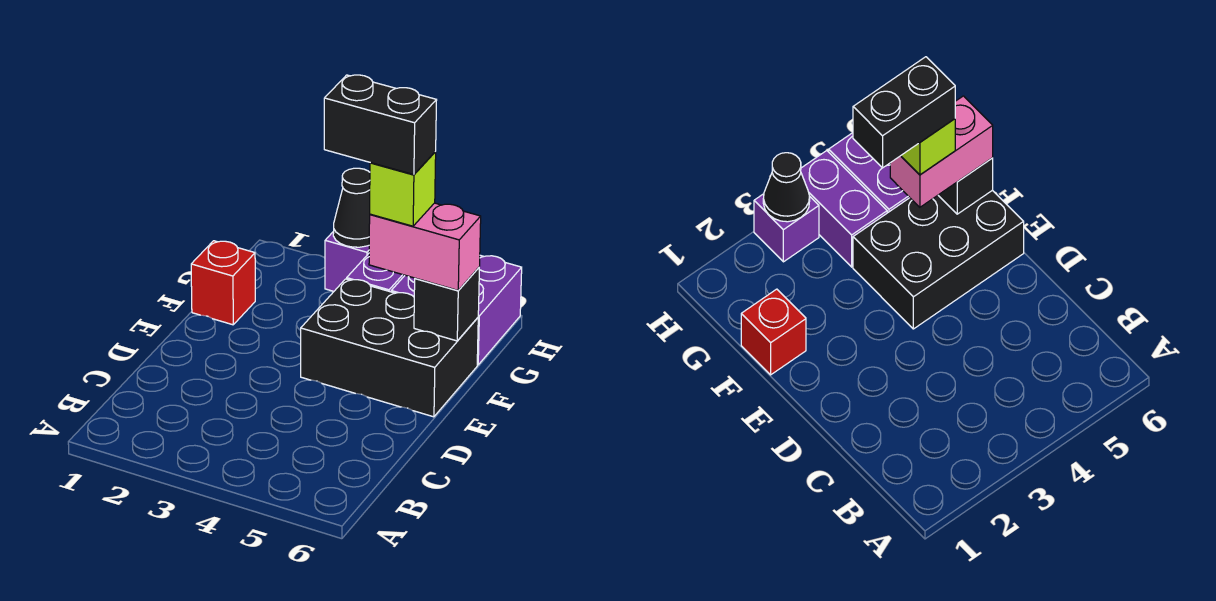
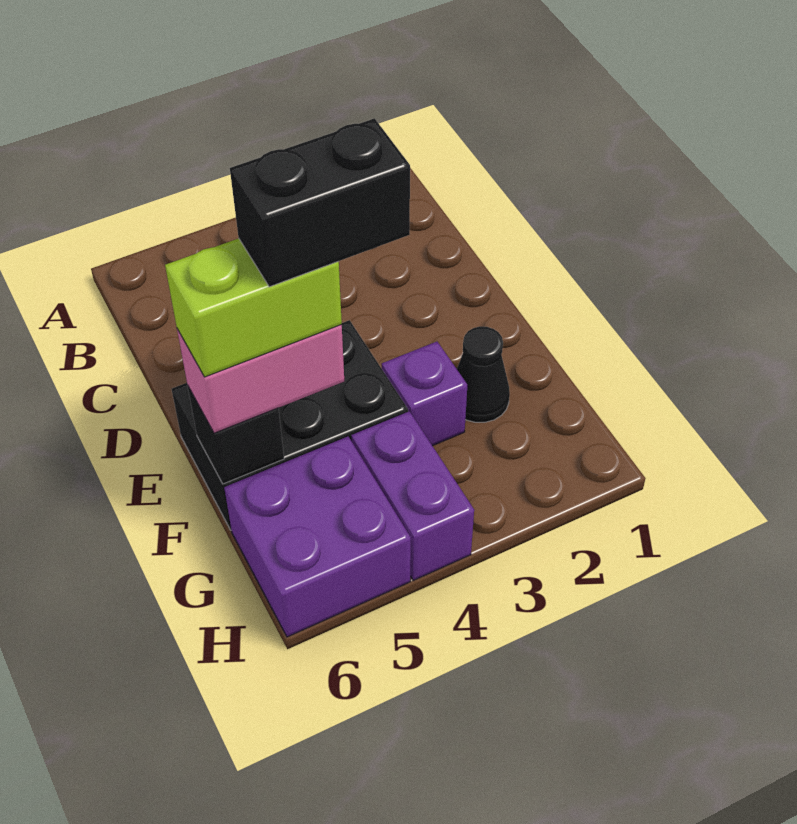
red 1x1 brick [191,241,255,325] -> none
lime 1x1 brick [370,152,436,226] -> lime 1x2 brick [165,238,342,377]
purple 1x1 brick [325,231,369,291] -> purple 1x1 brick moved to [382,342,467,446]
black 1x1 cone [333,168,370,247] -> black 1x1 cone moved to [457,326,510,422]

